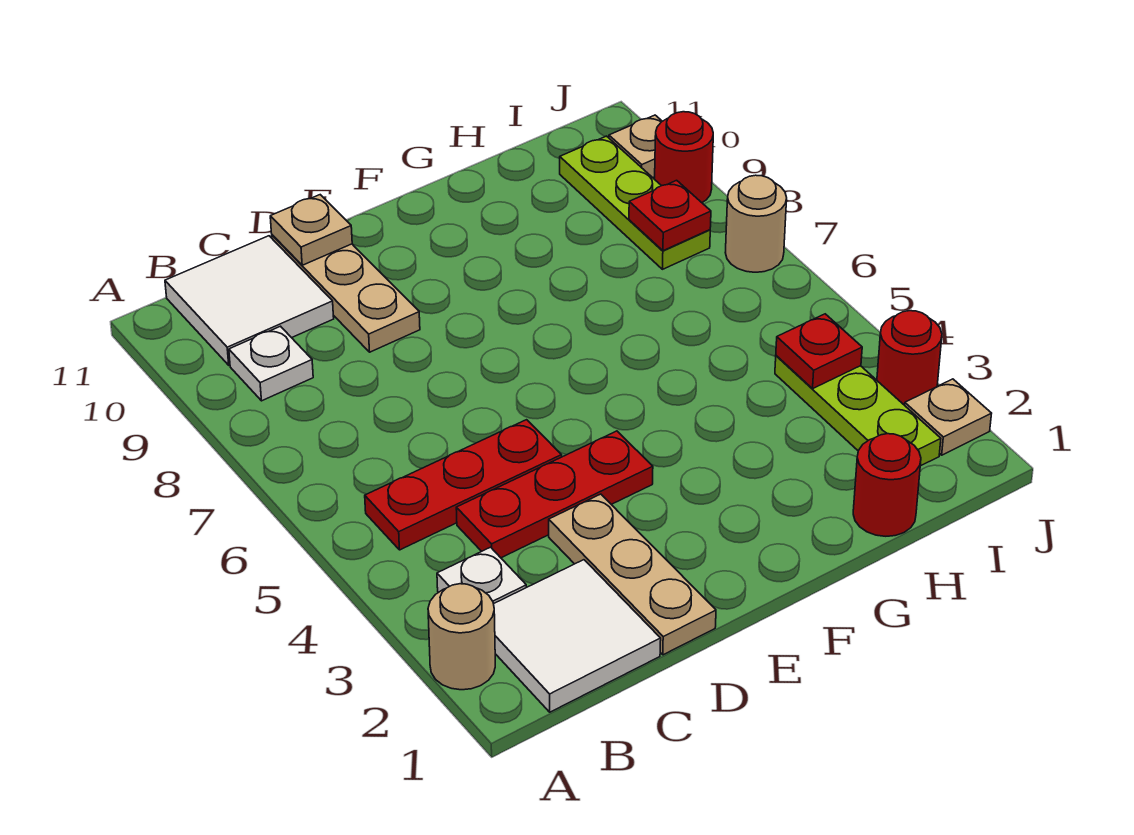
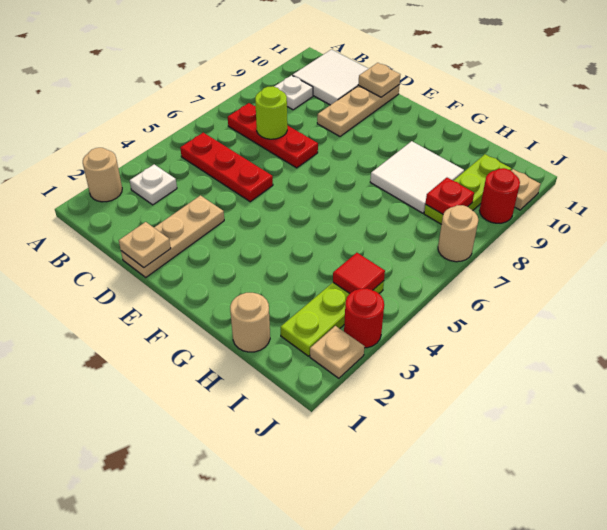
white 2x2 tile [494,560,661,712] -> white 2x2 tile moved to [370,141,464,213]
red 1x3 plate [456,431,653,558] -> red 1x3 plate moved to [228,103,318,168]
none -> lime 1x1 round brick [255,86,287,139]
none -> tan 1x1 plate [119,222,171,268]
red 1x1 round brick [853,434,921,536] -> tan 1x1 round brick [230,293,270,352]
red 1x1 plate [776,314,862,388] -> red 1x1 tile [333,253,385,293]

